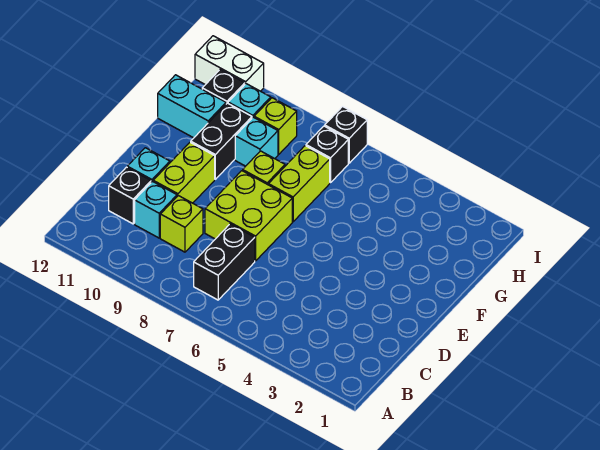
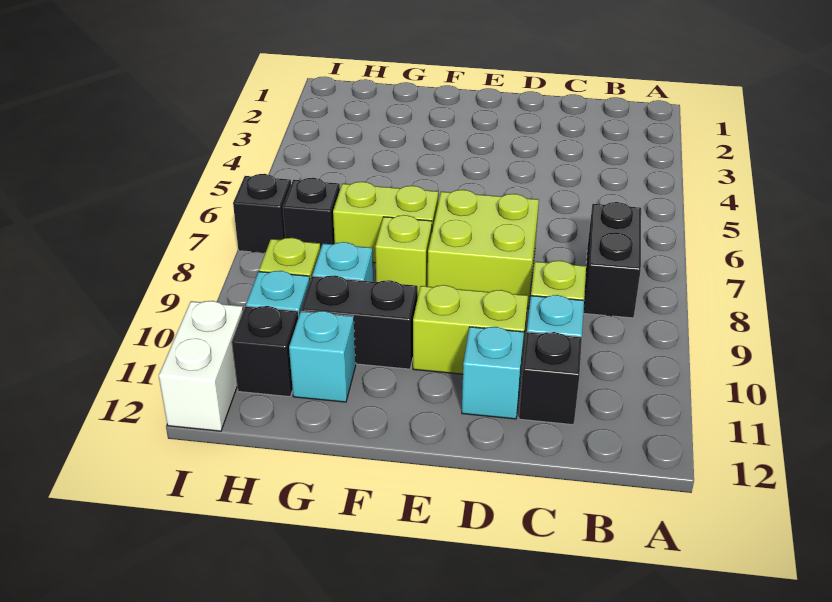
black 1x2 brick [194,224,255,300] -> black 1x2 brick turned to [583,202,641,318]
cyan 1x2 brick [158,75,226,138] -> cyan 1x1 brick [289,311,356,402]

